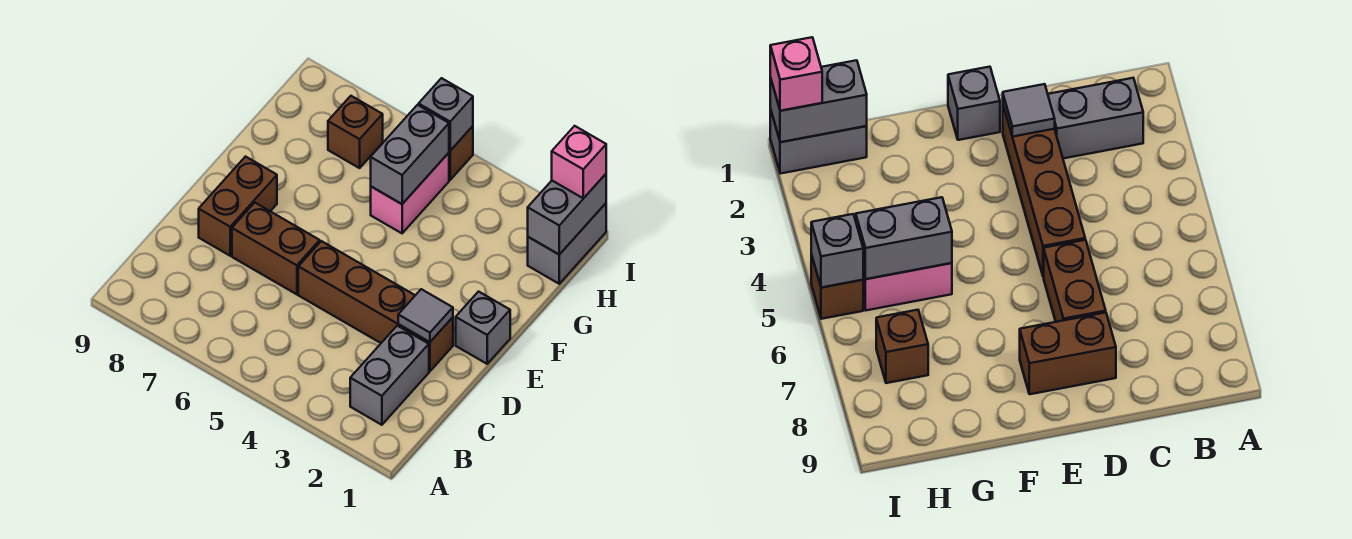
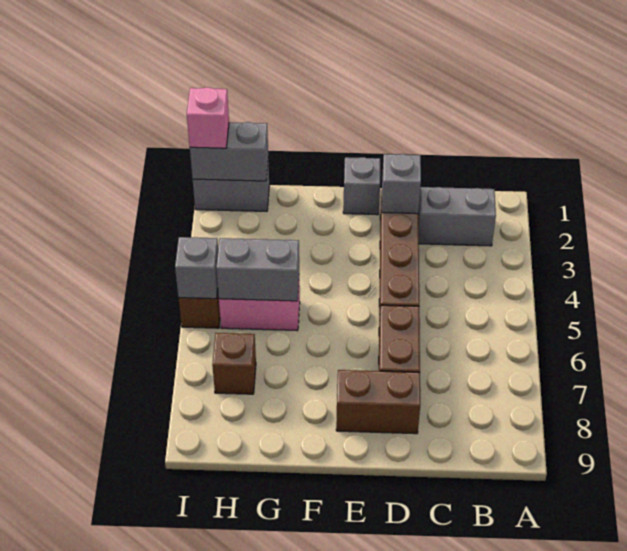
grey 1x1 tile [398,289,453,342] -> grey 1x1 brick [382,154,421,214]

